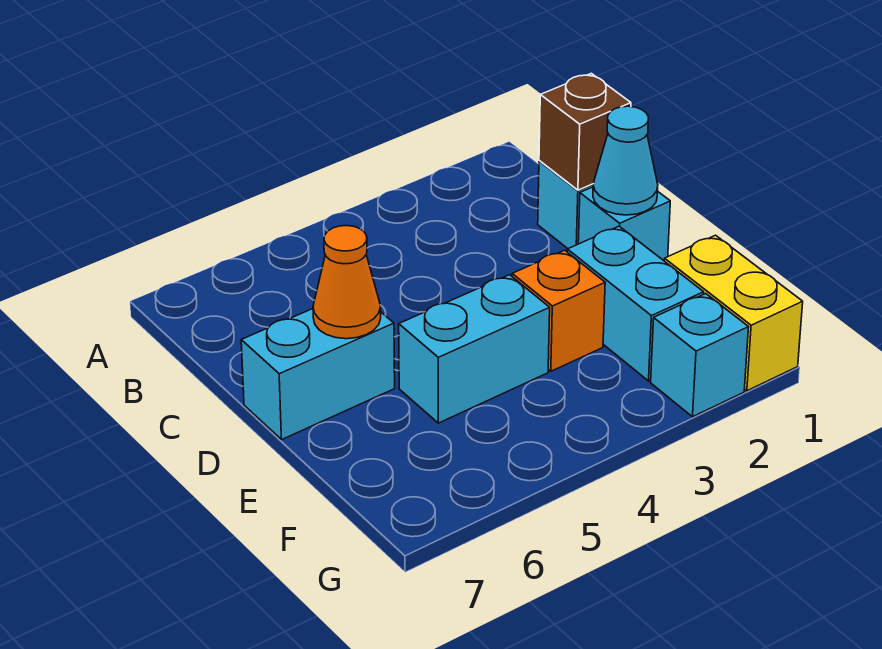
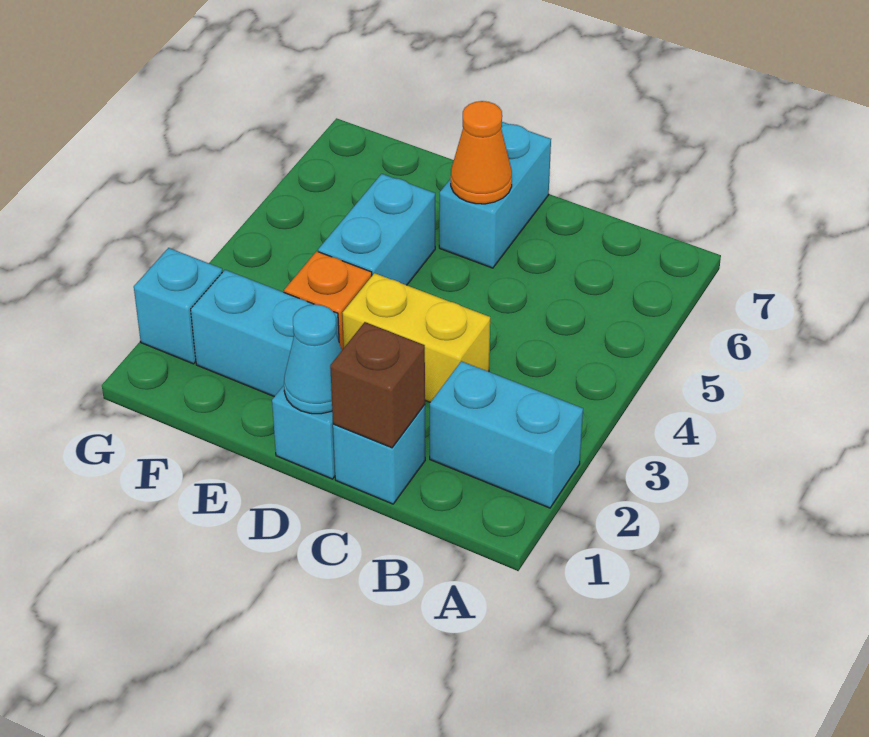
none -> cyan 1x2 brick [430,361,583,508]
yellow 1x2 brick [664,235,803,391] -> yellow 1x2 brick moved to [343,273,490,402]

